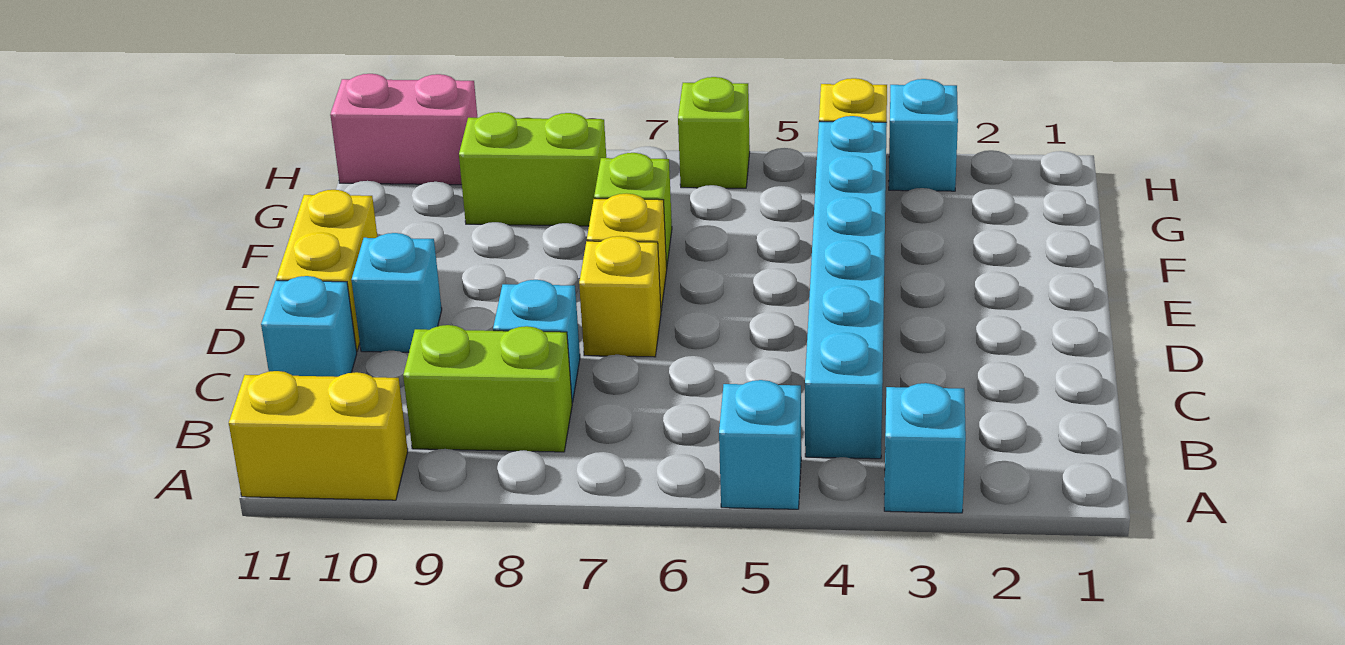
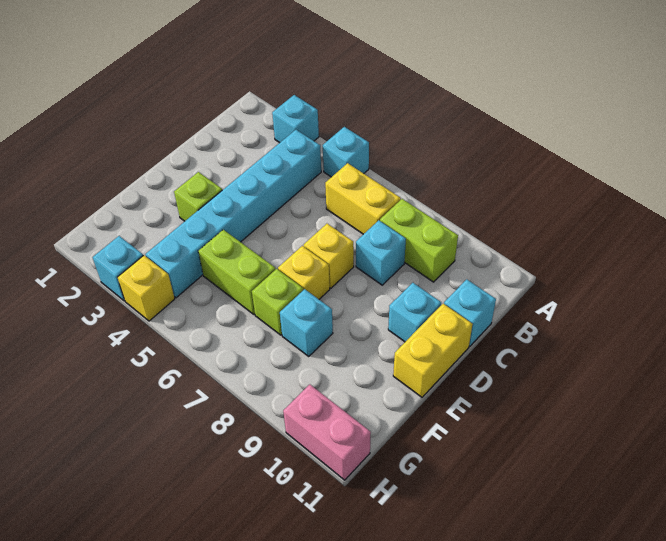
yellow 1x2 brick [229,371,408,500] -> yellow 1x2 brick moved to [325,163,401,234]
none -> cyan 1x1 brick [280,289,333,356]
lime 1x2 brick [459,112,606,226] -> lime 1x2 brick moved to [198,230,276,314]
lime 1x1 brick [678,77,750,188] -> lime 1x1 brick moved to [174,172,222,221]

